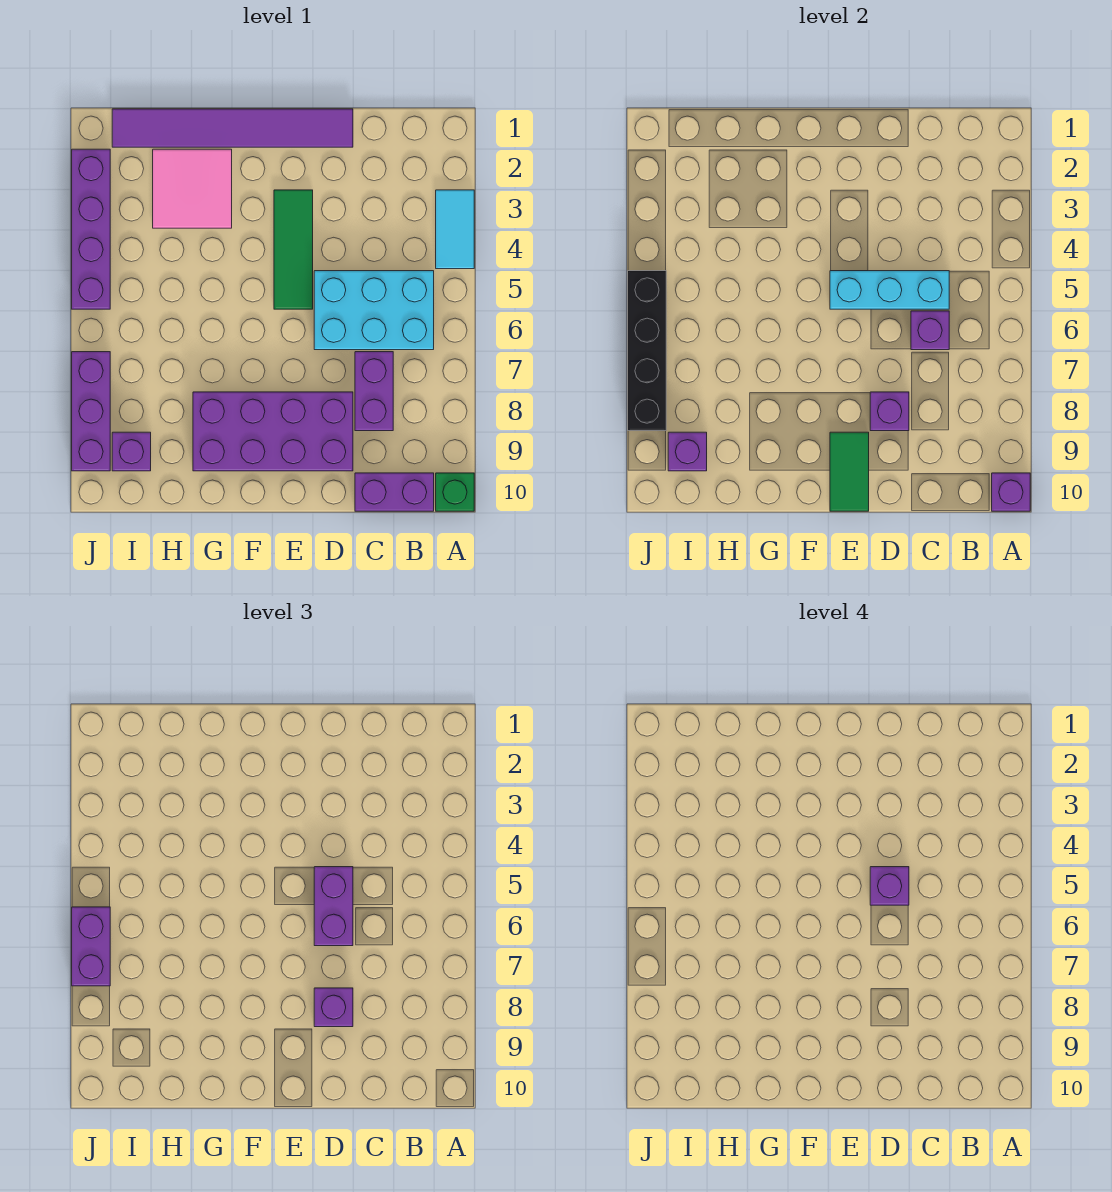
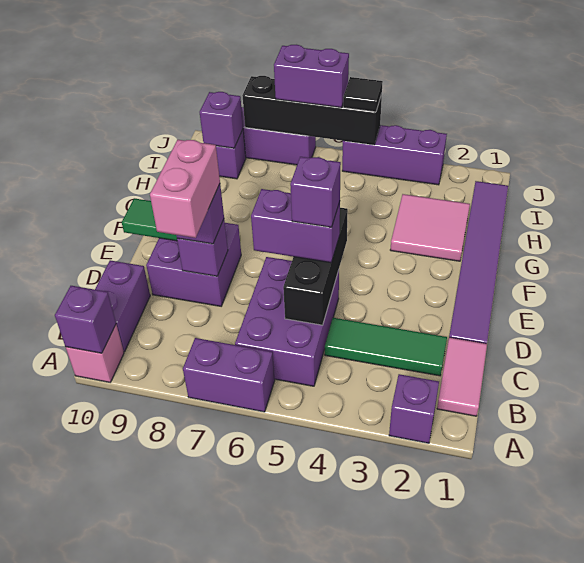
cyan 1x2 tile [436,190,474,269] -> none
green 1x1 brick [436,473,474,511] -> pink 1x1 brick [66,325,124,382]
none -> pink 1x2 tile [437,337,487,416]
cyan 2x3 brick [314,271,434,350] -> purple 2x3 brick [235,257,339,386]
cyan 1x3 brick [830,271,949,309] -> black 1x3 brick [283,208,348,325]
purple 1x1 brick [911,311,949,350] -> purple 1x1 brick moved to [389,374,439,443]
purple 1x2 brick [355,352,393,431] -> purple 1x2 brick moved to [183,338,275,412]
none -> pink 1x2 brick [150,140,220,238]
purple 2x4 brick [193,392,353,471] -> purple 2x2 brick [146,223,241,306]
green 1x3 tile [274,190,313,309] -> green 1x3 tile moved to [325,318,447,376]
purple 1x4 brick [72,149,110,309] -> purple 1x3 brick [342,125,447,185]
none -> black 1x1 tile [343,77,383,112]

